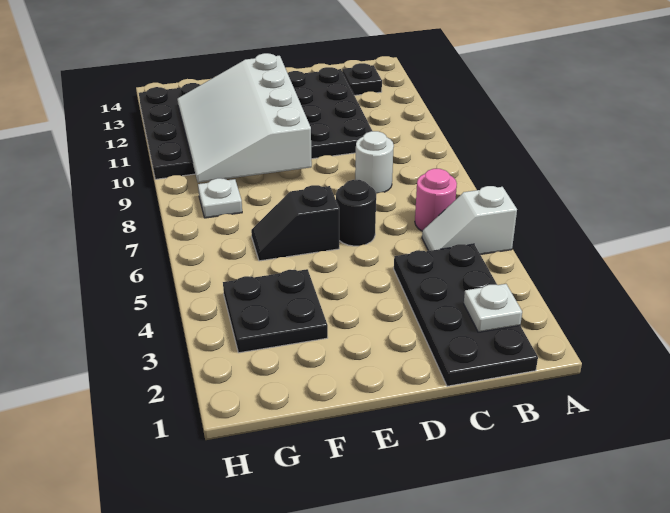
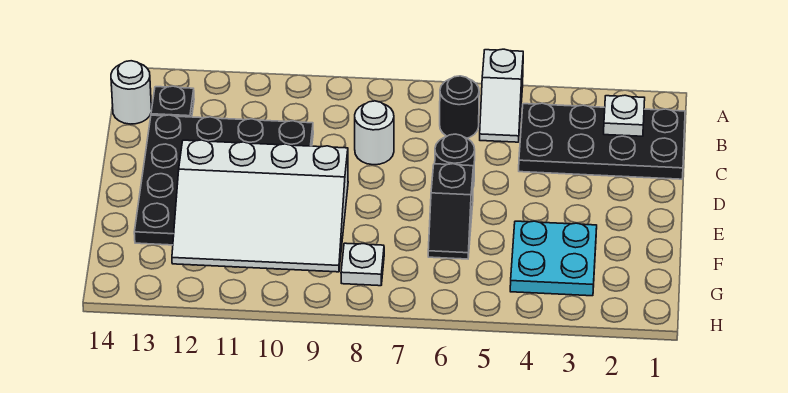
pink 1x1 round brick [415,168,457,231] -> black 1x1 round brick [440,76,479,138]
none -> white 1x1 round brick [111,61,152,124]
black 4x6 plate [139,67,372,179] -> black 4x4 plate [134,115,313,245]
black 2x2 plate [223,269,328,353] -> cyan 2x2 plate [510,221,597,296]

